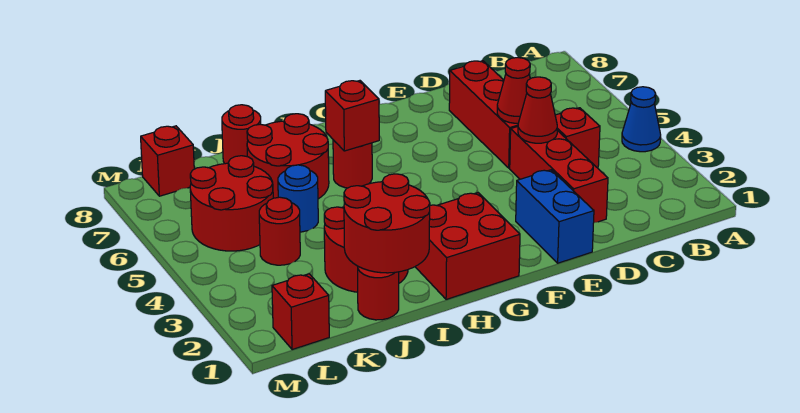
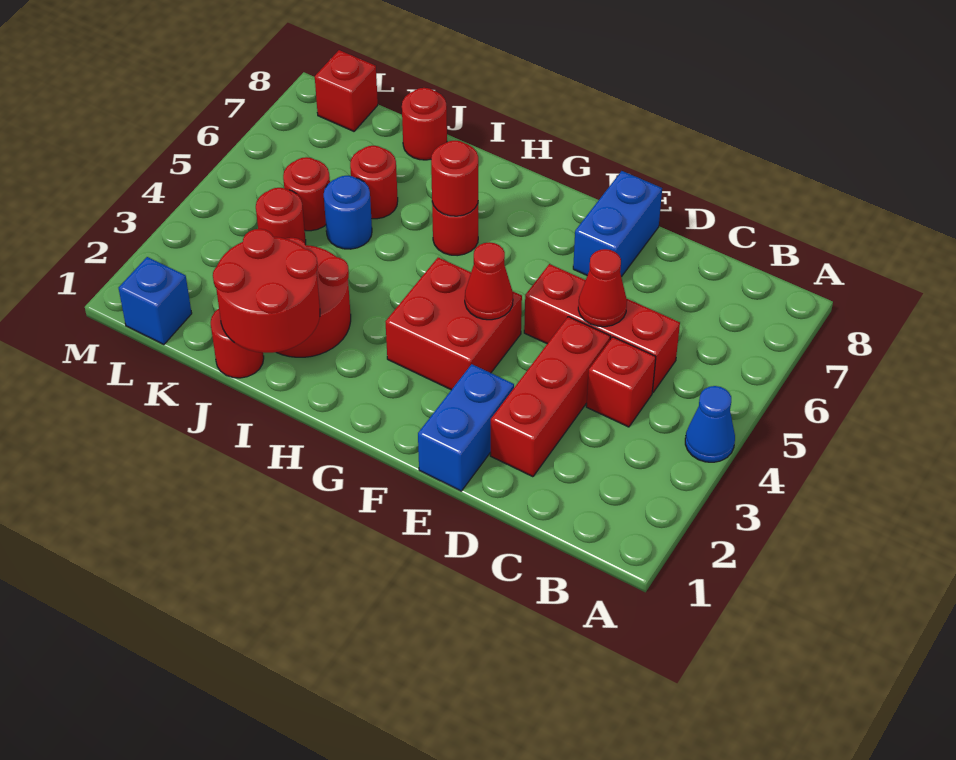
red 1x1 cone [518,77,557,143] -> red 1x1 cone moved to [465,242,513,320]
red 1x3 brick [449,61,518,168] -> red 1x3 brick turned to [524,264,680,392]
none -> blue 1x2 brick [573,171,662,277]
red 2x2 brick [415,193,520,299] -> red 2x2 brick moved to [385,258,522,390]
red 1x1 brick [325,81,379,151] -> red 1x1 round brick [431,141,478,216]
red 2x2 round brick [247,114,329,199] -> red 1x1 round brick [350,146,398,219]
red 2x2 round brick [190,156,273,251] -> red 1x1 round brick [283,157,330,231]
red 1x1 brick [272,274,329,350] -> blue 1x1 brick [119,257,192,345]

